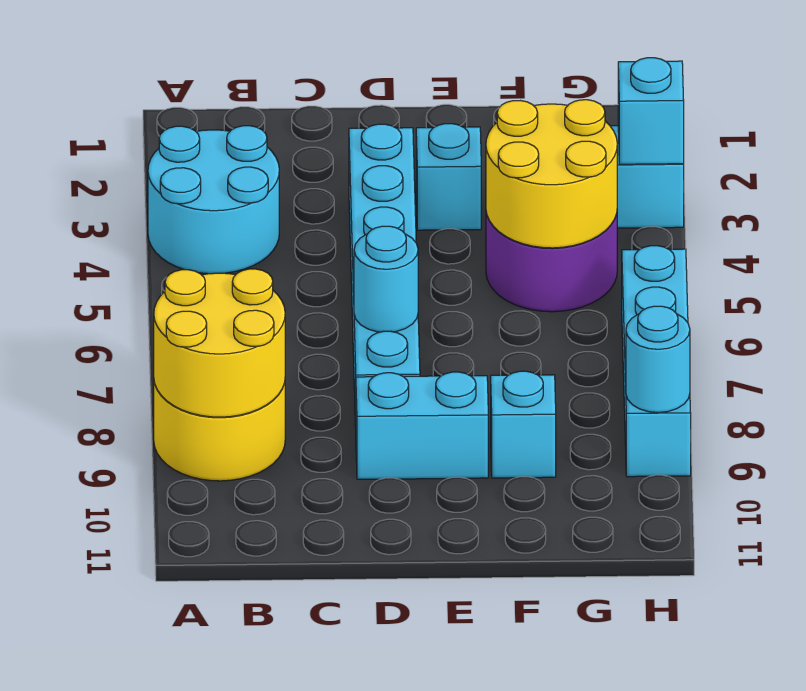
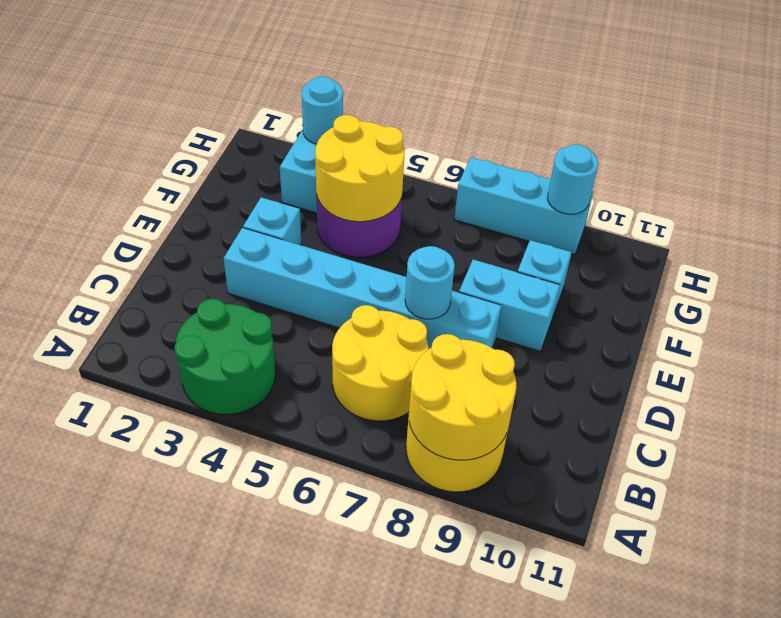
cyan 2x2 round brick [148,126,279,274] -> green 2x2 round brick [175,299,275,414]
none -> yellow 2x2 round brick [332,305,428,421]
cyan 1x2 brick [356,372,488,479] -> cyan 1x2 brick turned to [459,259,560,351]
cyan 1x1 brick [618,58,684,164] -> cyan 1x1 round brick [302,76,343,144]
cyan 1x4 brick [622,246,691,477] -> cyan 1x3 brick [454,157,594,254]

